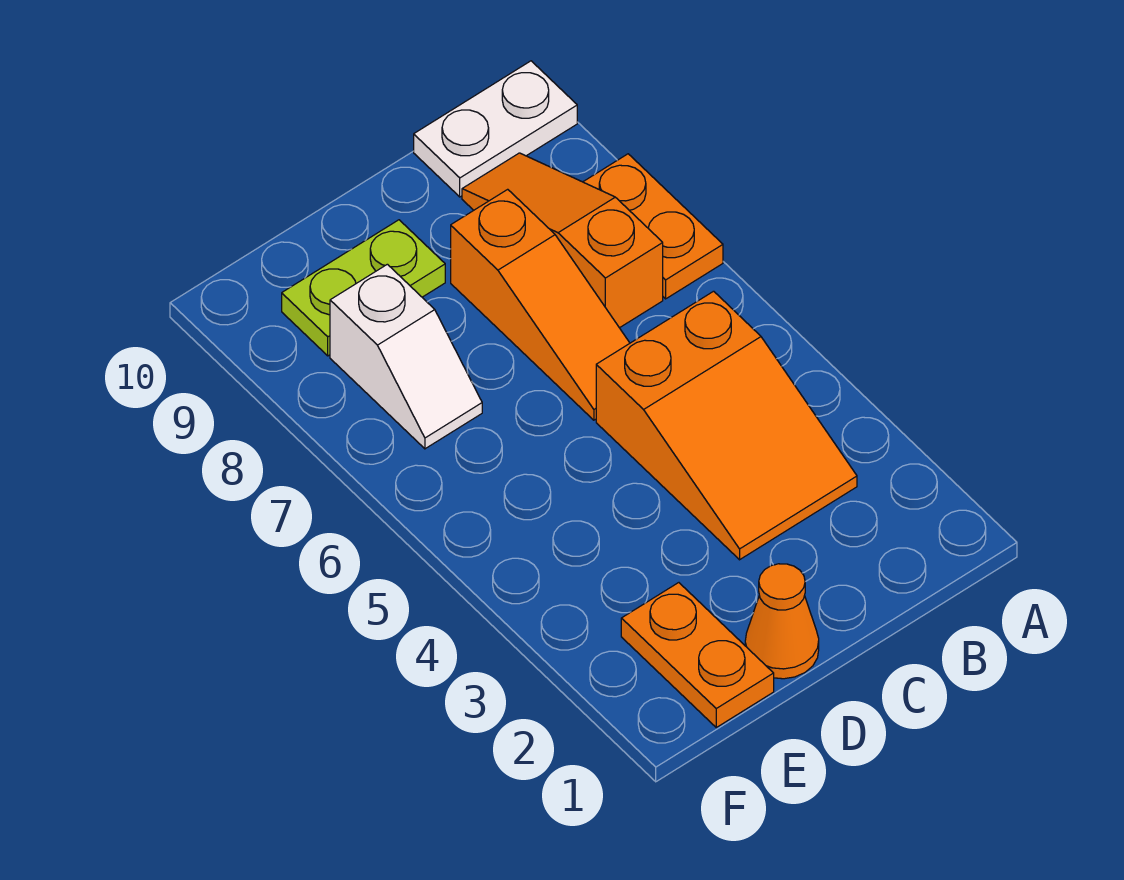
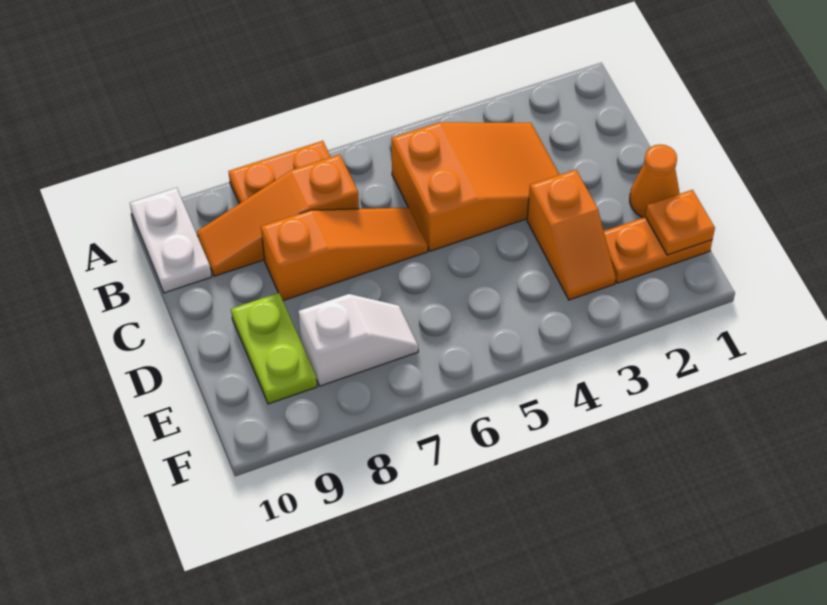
none -> orange 1x2 slope [527,170,616,300]
none -> orange 1x1 plate [645,190,715,255]

